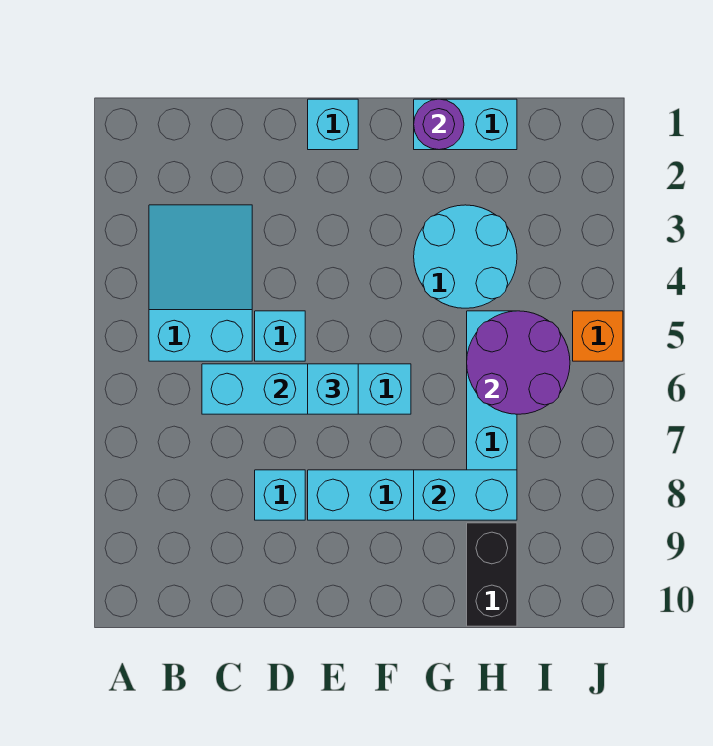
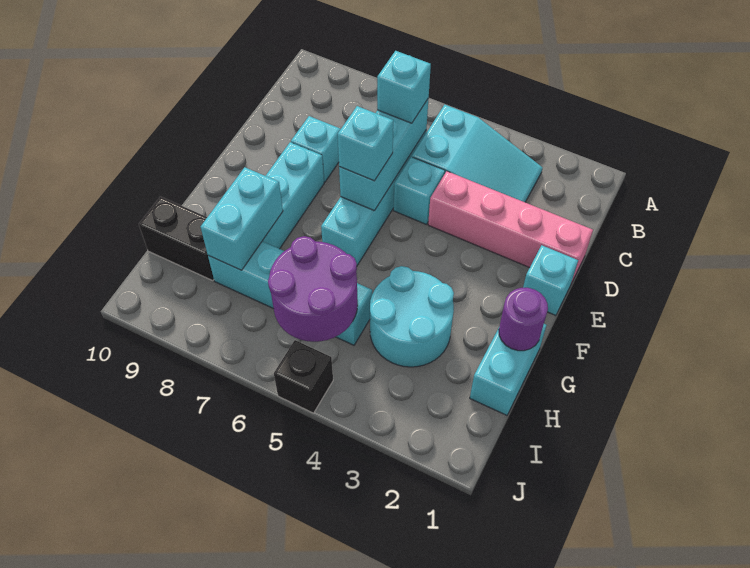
none -> cyan 1x1 brick [377,51,431,123]
none -> pink 1x4 brick [428,171,593,283]
orange 1x1 brick [573,311,623,361] -> black 1x1 brick [274,340,333,413]

